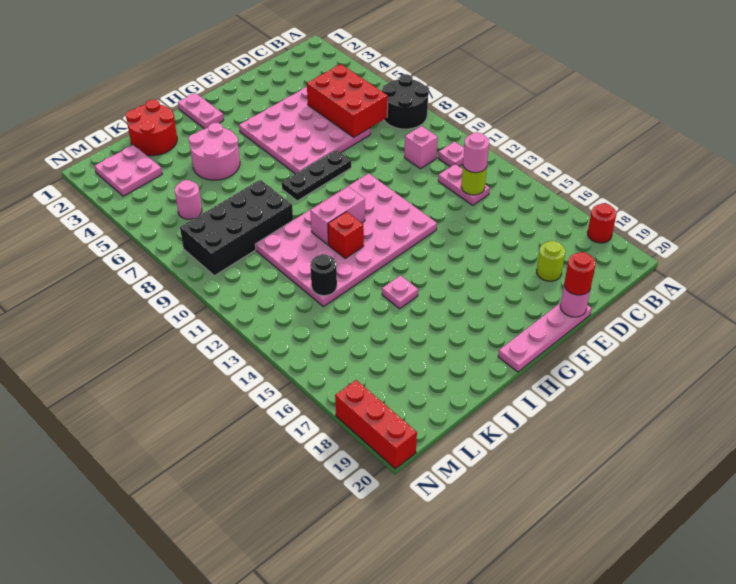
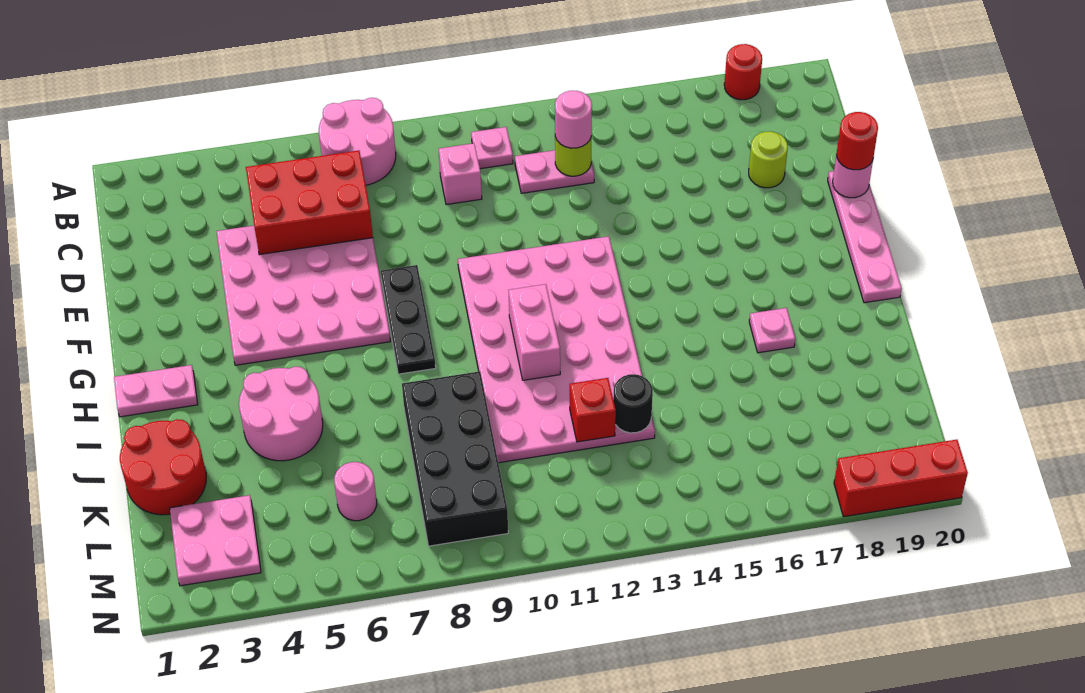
black 2x2 round brick [382,74,429,129] -> pink 2x2 round brick [319,98,396,185]
red 1x1 brick [328,212,364,258] -> red 1x1 brick moved to [570,378,616,442]
pink 1x1 plate [382,276,418,309] -> pink 1x1 plate moved to [749,308,795,353]

